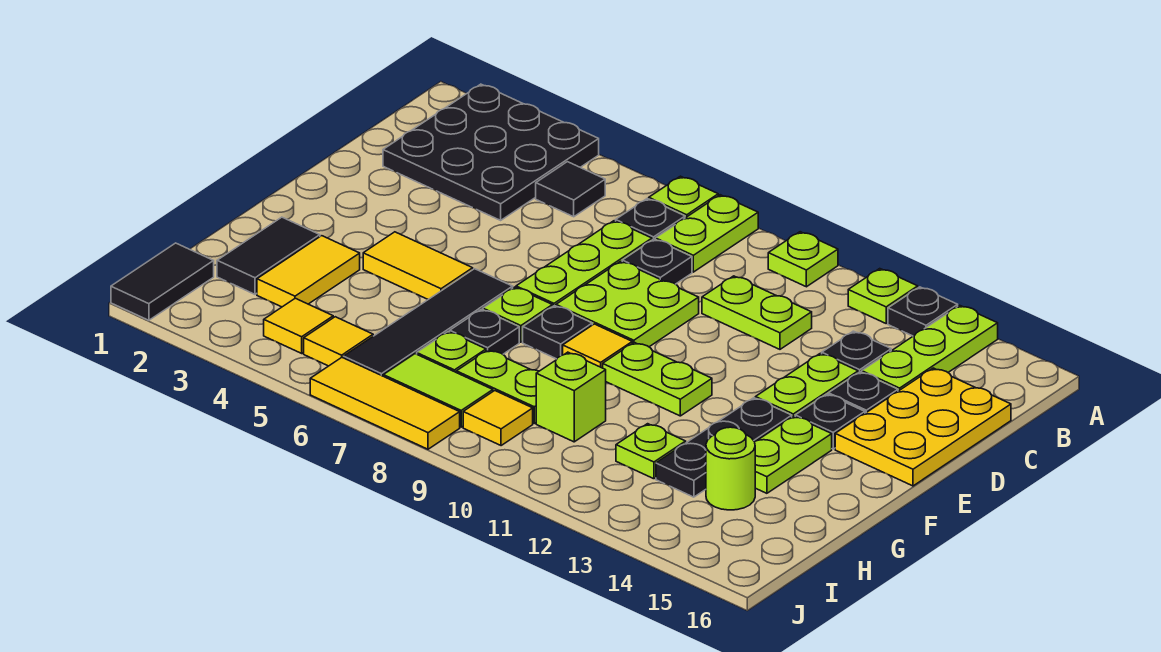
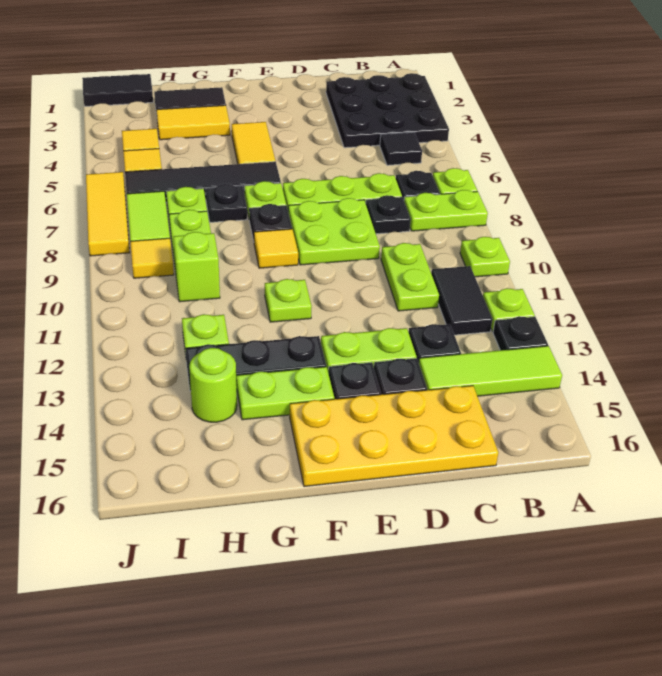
lime 1x3 plate [862,305,998,391] -> lime 1x3 tile [419,346,562,396]
none -> black 1x2 tile [431,266,492,335]
yellow 2x3 plate [835,368,1011,486] -> yellow 2x4 plate [290,386,498,487]
lime 1x2 plate [603,342,712,416] -> lime 1x1 plate [265,279,312,322]

